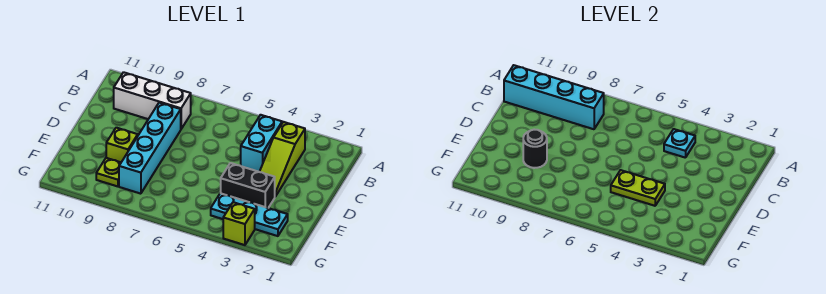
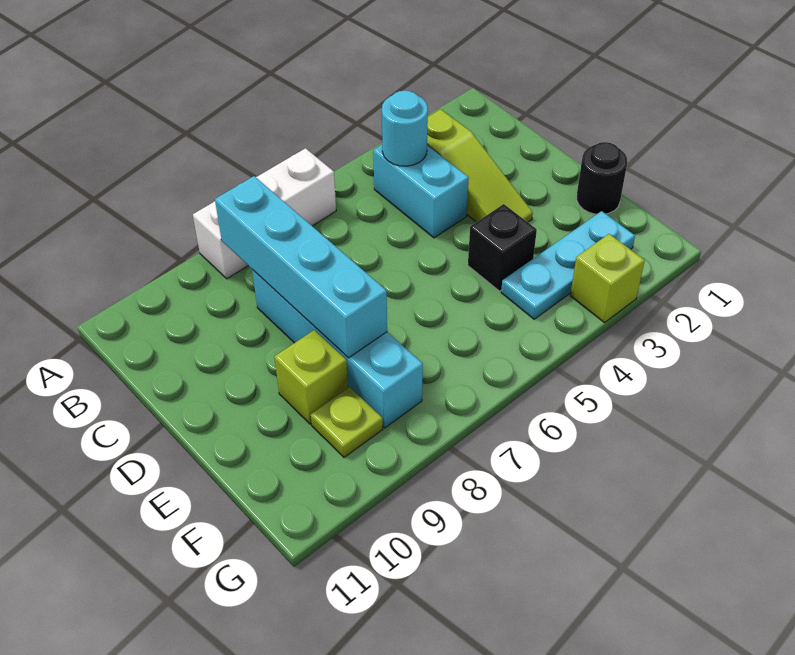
cyan 1x1 plate [664,129,695,158] -> cyan 1x1 round brick [382,91,428,166]
white 1x3 brick [114,72,191,129] -> white 1x3 brick moved to [193,148,336,279]
cyan 1x4 brick [504,65,604,129] -> cyan 1x4 brick turned to [215,176,387,358]
black 1x2 brick [221,163,275,208] -> black 1x1 brick [468,204,537,291]
lime 1x2 plate [611,170,665,206] -> none
black 1x1 round brick [523,130,547,168] -> black 1x1 round brick moved to [577,142,627,214]

